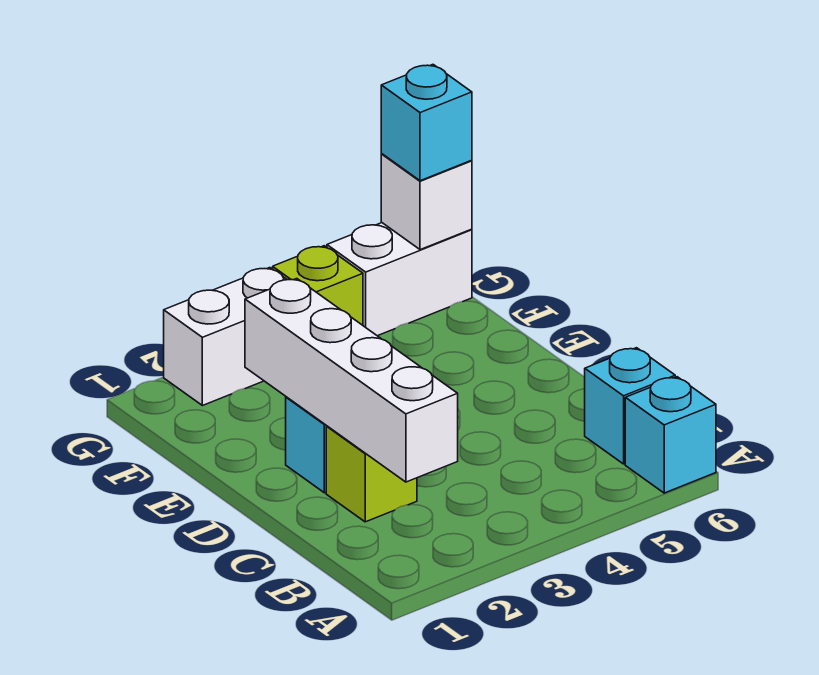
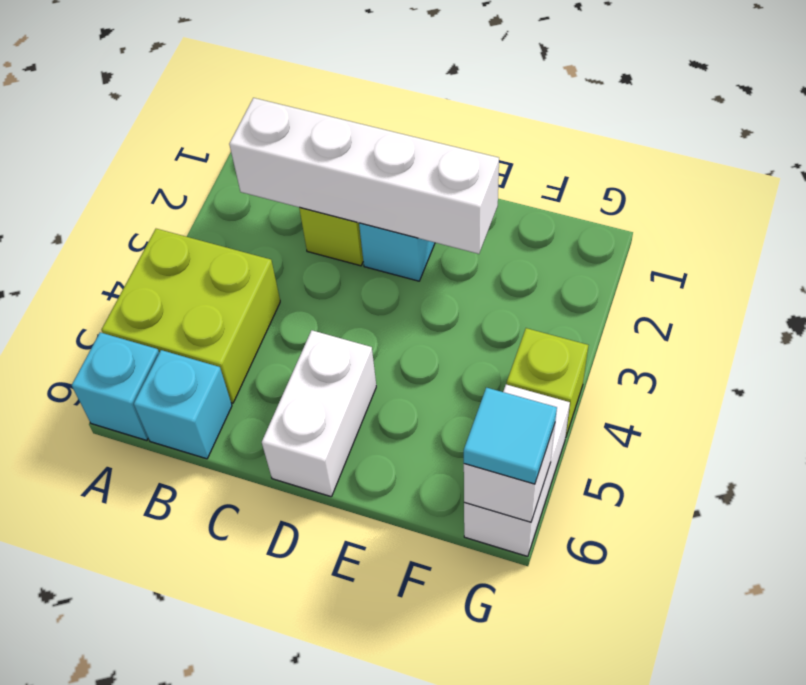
none -> lime 2x2 brick [101,229,280,403]
white 1x2 brick [164,268,287,406] -> white 1x2 brick moved to [262,330,376,497]
cyan 1x1 brick [381,65,472,181] -> cyan 1x1 tile [464,388,557,484]

